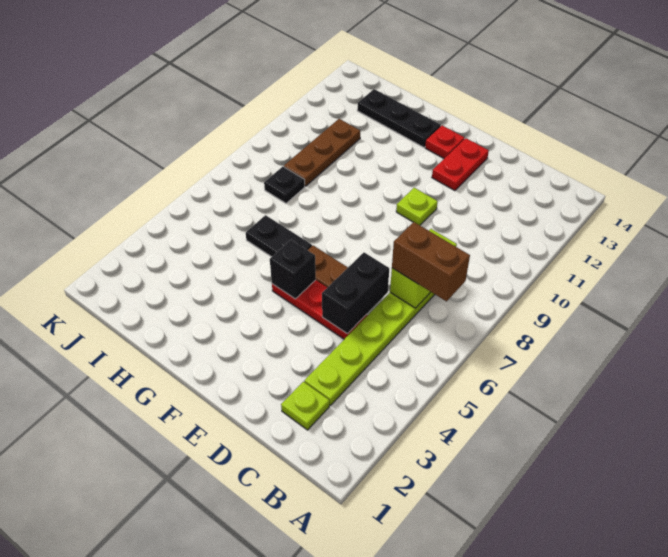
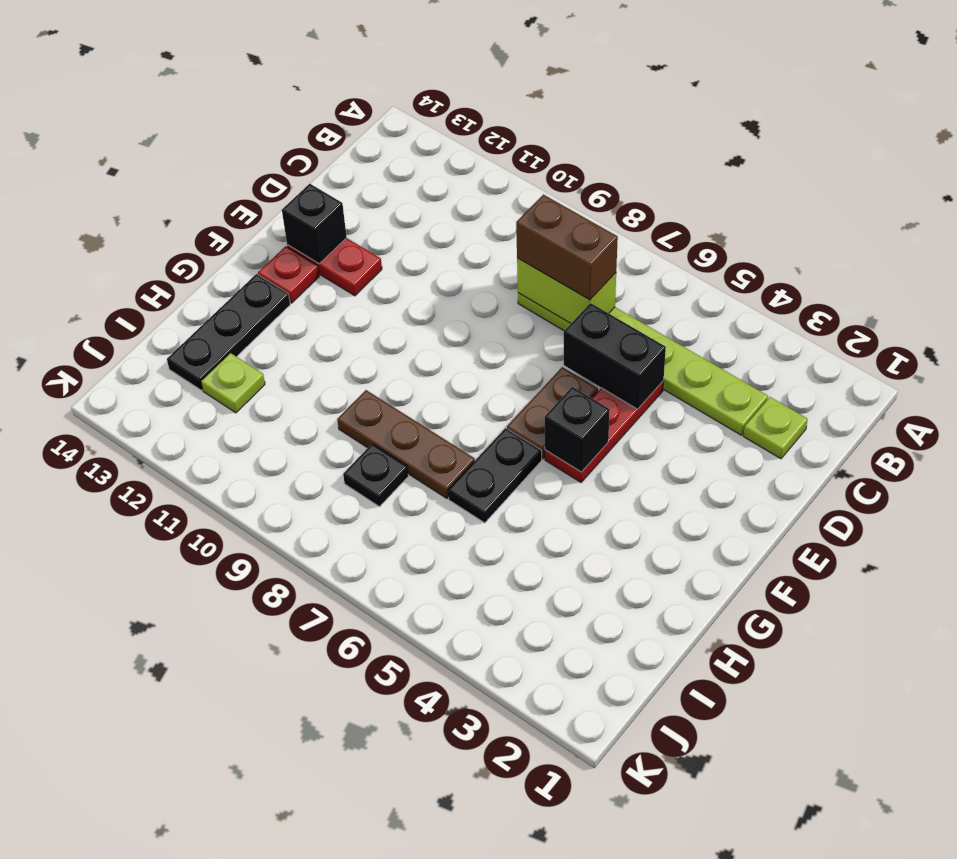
brown 1x2 brick [392,222,470,301] -> brown 1x2 brick turned to [516,195,618,300]
lime 1x1 plate [396,188,438,225] -> lime 1x1 plate moved to [201,353,265,413]
none -> black 1x1 brick [282,184,347,264]
brown 1x3 plate [284,119,360,186] -> brown 1x3 plate moved to [337,390,475,498]

